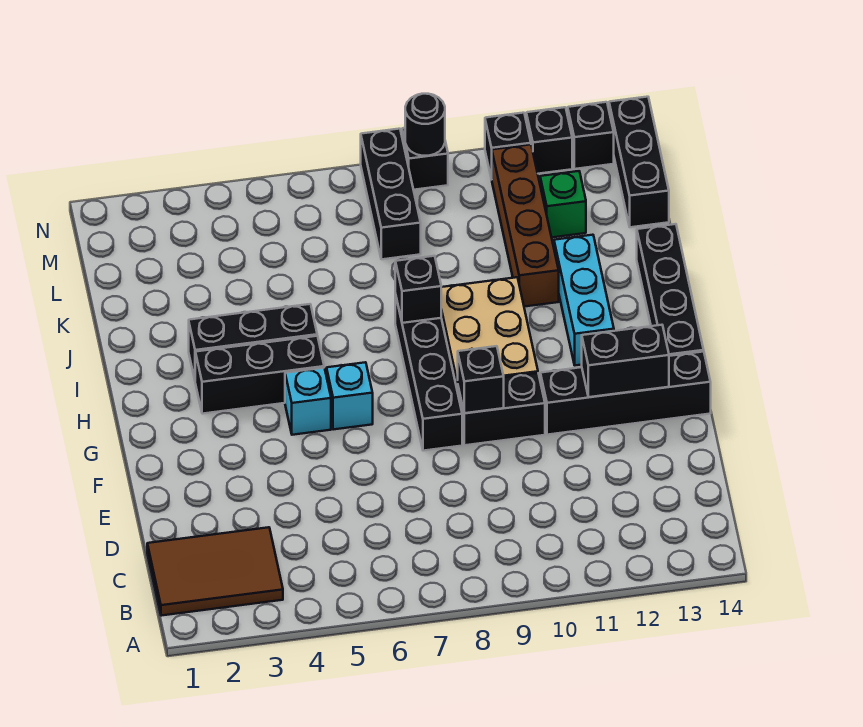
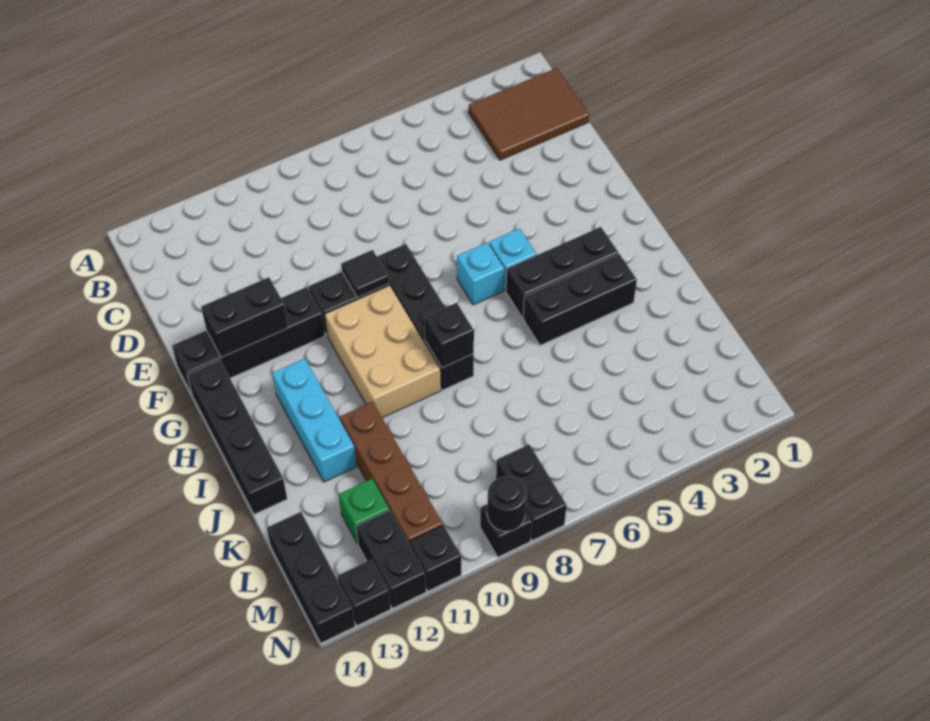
black 1x1 brick [457,346,504,413] -> black 1x1 tile [341,250,389,298]
black 1x3 brick [361,129,421,259] -> black 1x2 brick [496,445,567,541]
black 1x1 brick [526,107,572,174] -> black 1x2 brick [356,510,426,608]

